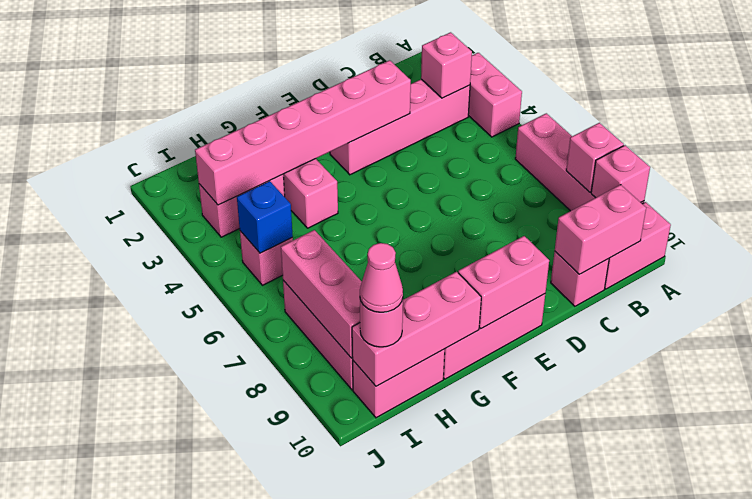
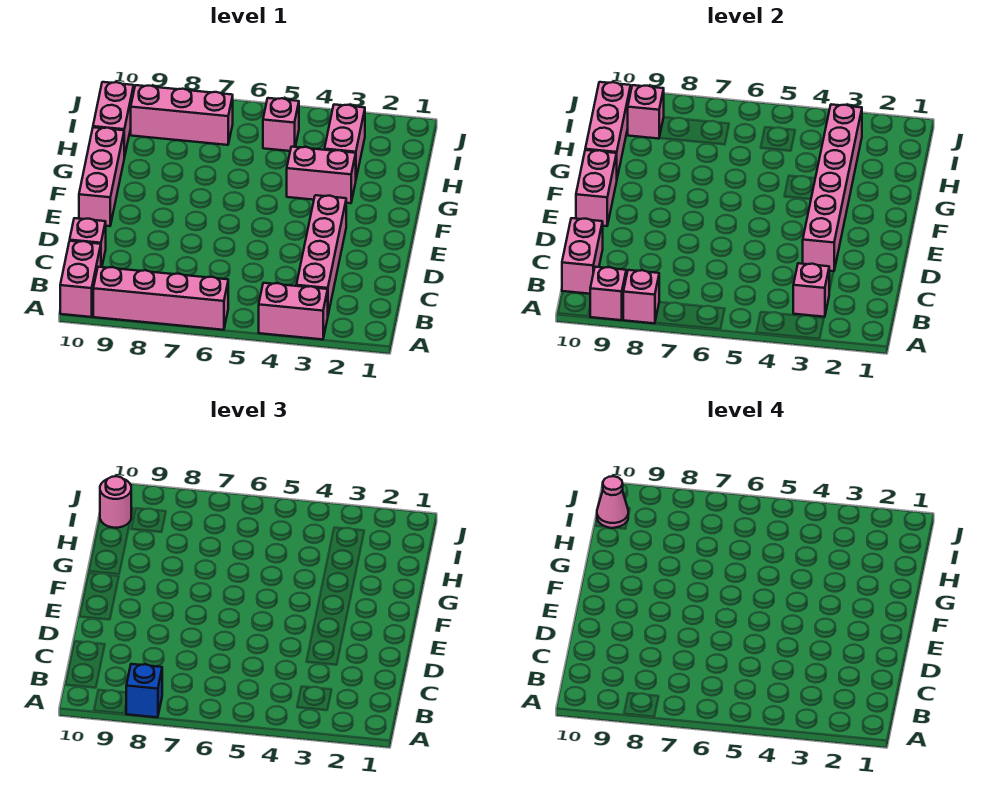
blue 1x1 brick [237,181,293,253] -> blue 1x1 brick moved to [126,664,162,717]
pink 1x3 brick [281,230,362,358] -> pink 1x1 brick [628,85,664,139]

